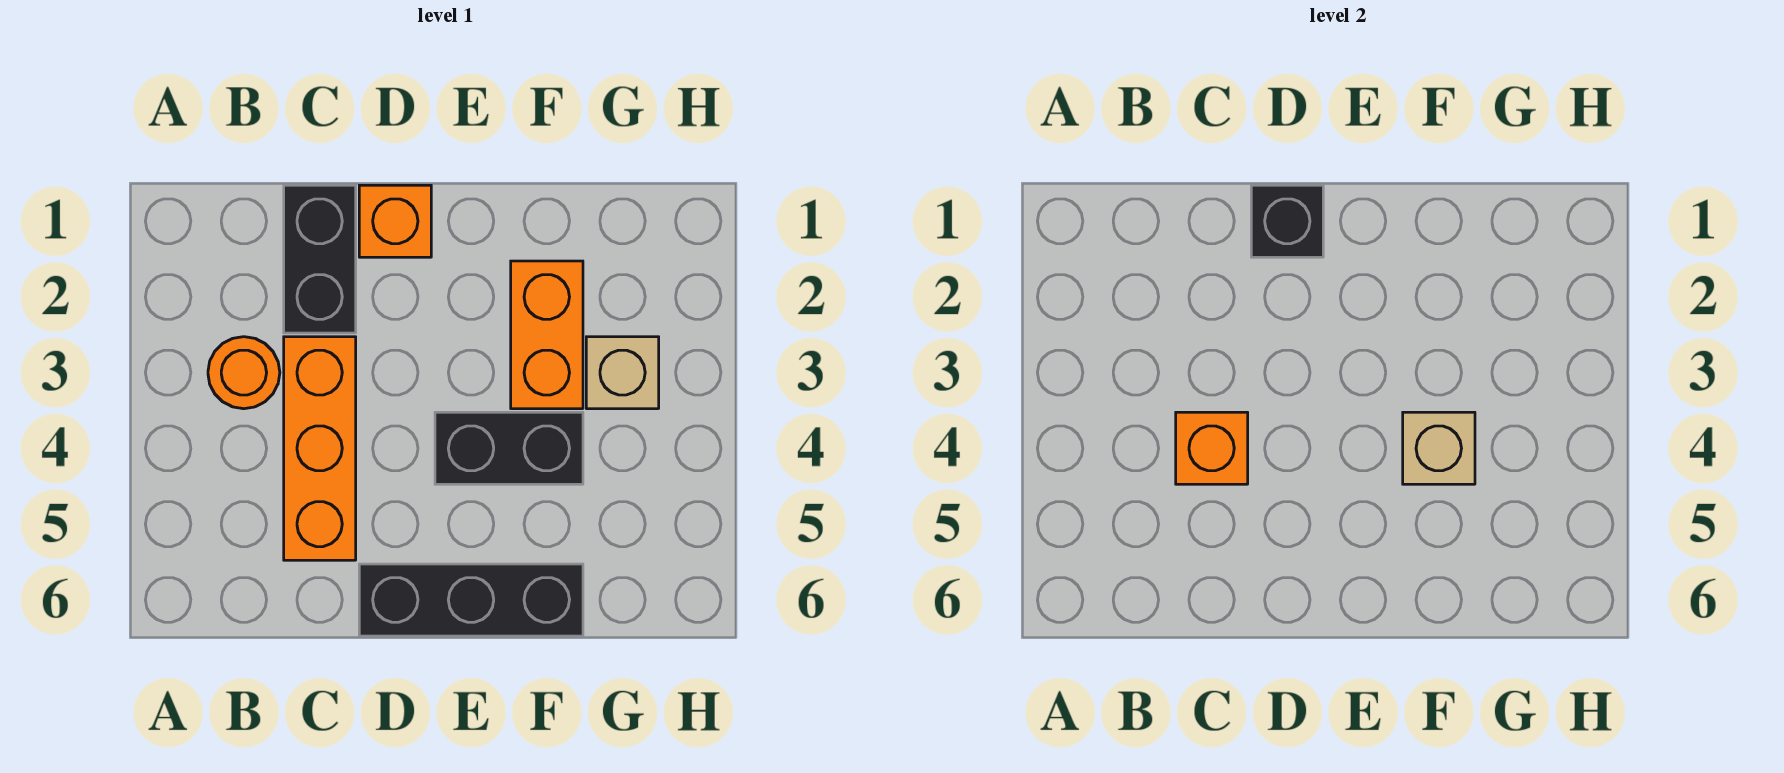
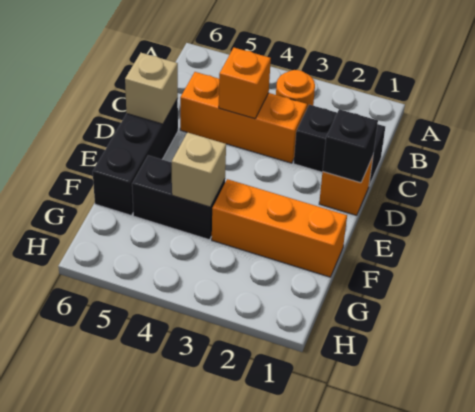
black 1x2 brick [435,412,583,484] -> black 1x2 brick turned to [132,155,225,240]
orange 1x2 brick [511,261,583,409] -> orange 1x3 brick [212,179,347,277]
tan 1x1 brick [586,337,659,409] -> tan 1x1 brick moved to [125,53,178,124]

